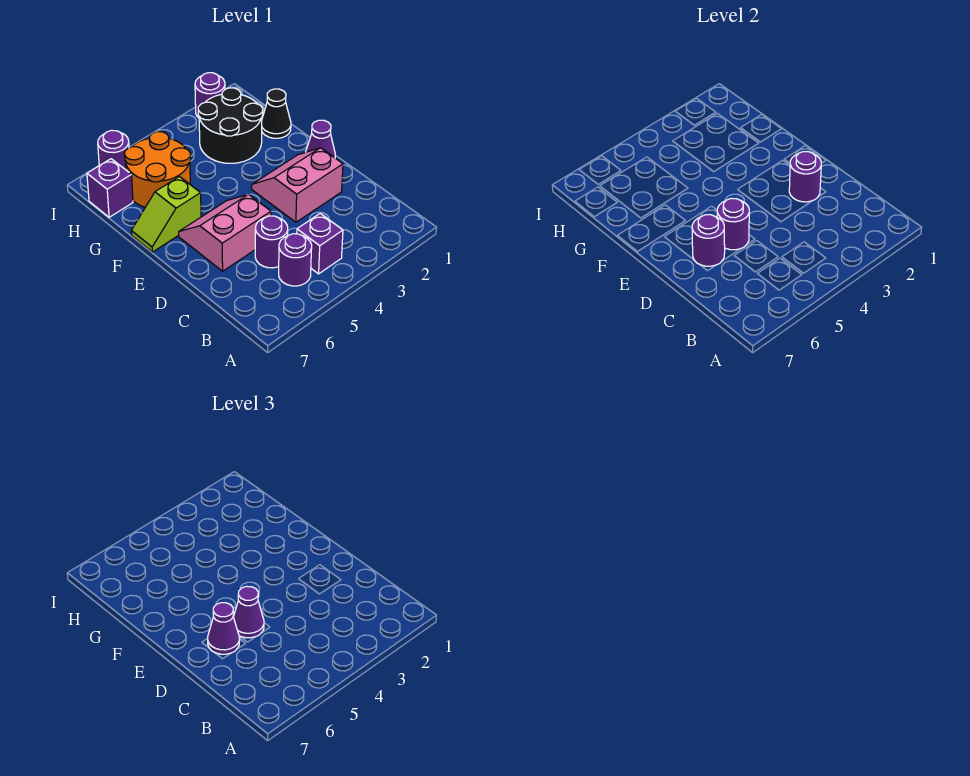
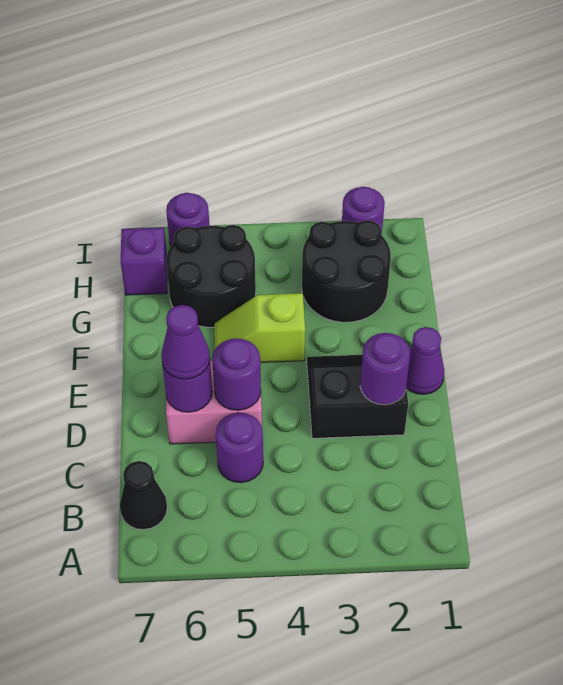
purple 1x1 brick [297,213,343,274] -> none
purple 1x1 round brick [279,234,312,286] -> none
pink 2x2 slope [252,148,343,222] -> black 2x2 slope [307,355,408,438]
purple 1x1 cone [234,586,264,638] -> none
lime 1x2 slope [131,177,201,252] -> lime 1x2 slope moved to [214,293,305,362]
black 1x1 cone [262,89,291,138] -> black 1x1 cone moved to [120,461,167,530]
orange 2x2 round brick [124,132,191,207] -> black 2x2 round brick [166,225,256,327]

